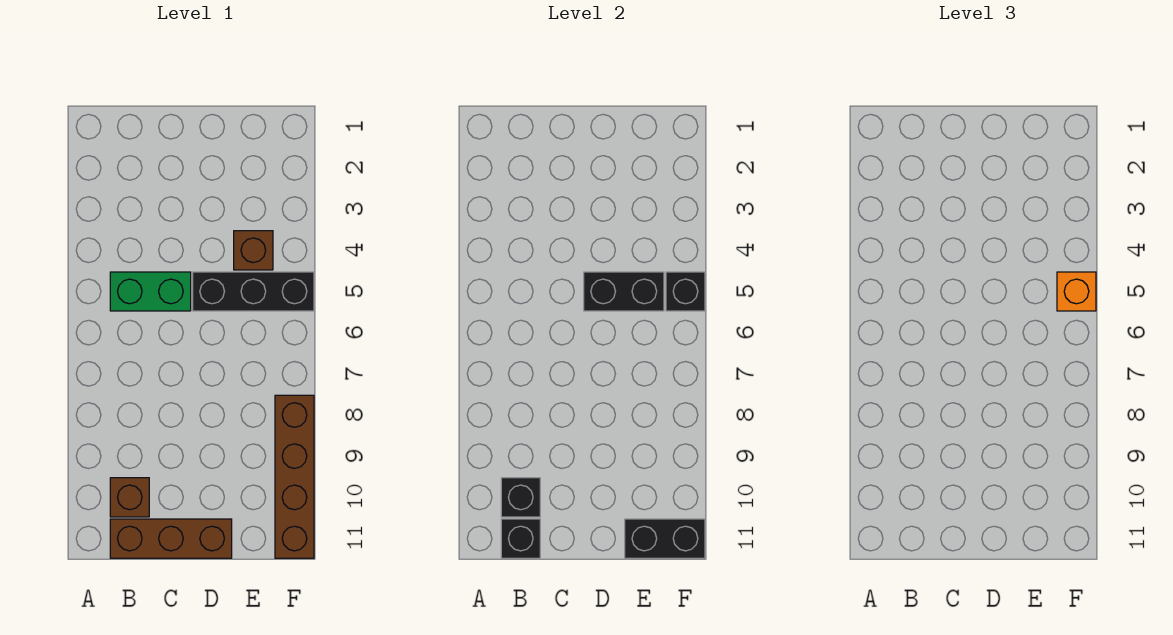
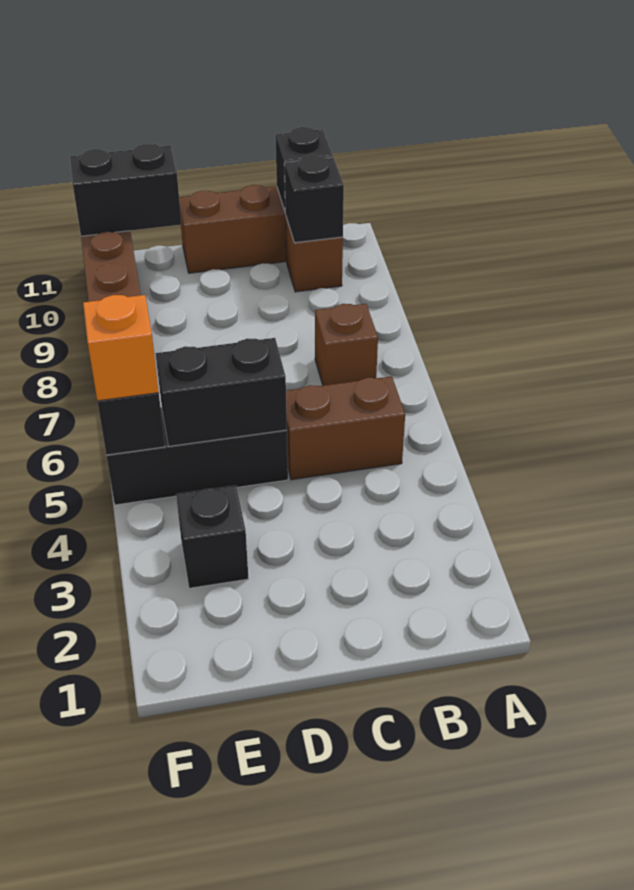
green 1x2 brick [110,272,191,311] -> brown 1x2 brick [286,376,405,480]
none -> black 1x1 brick [176,485,249,588]
brown 1x1 brick [234,231,273,270] -> brown 1x1 brick moved to [315,304,378,386]

